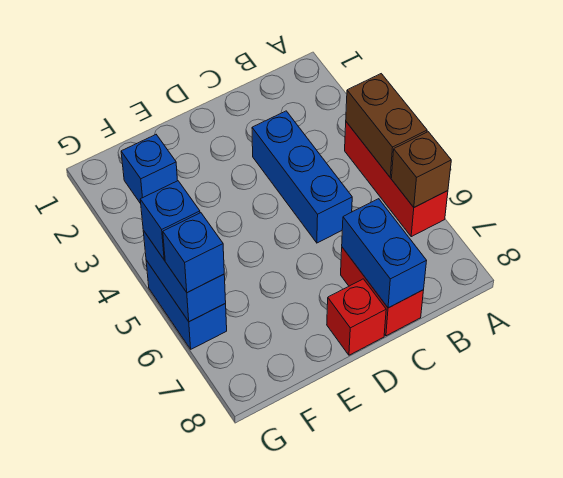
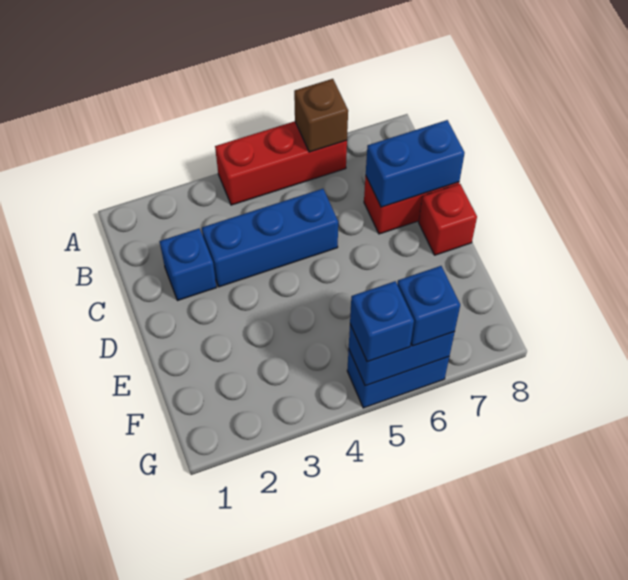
brown 1x2 brick [346,74,427,177] -> none
blue 1x1 brick [121,135,178,204] -> blue 1x1 brick moved to [160,229,217,300]

